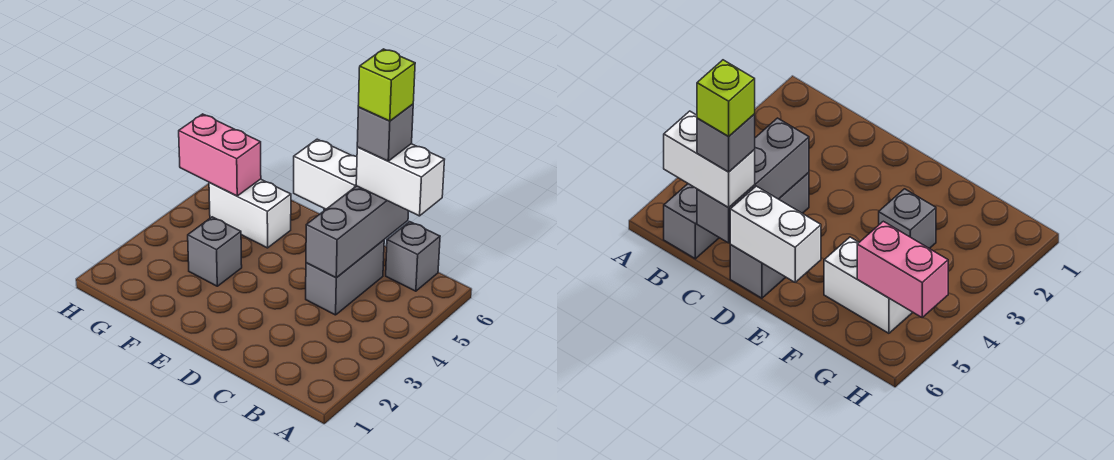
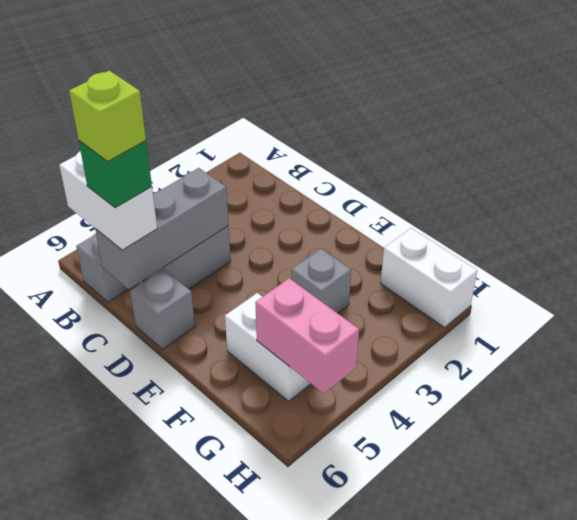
grey 1x1 brick [357,104,413,161] -> green 1x1 brick [79,141,152,208]
white 1x2 brick [294,139,357,209] -> white 1x2 brick moved to [381,228,477,327]

